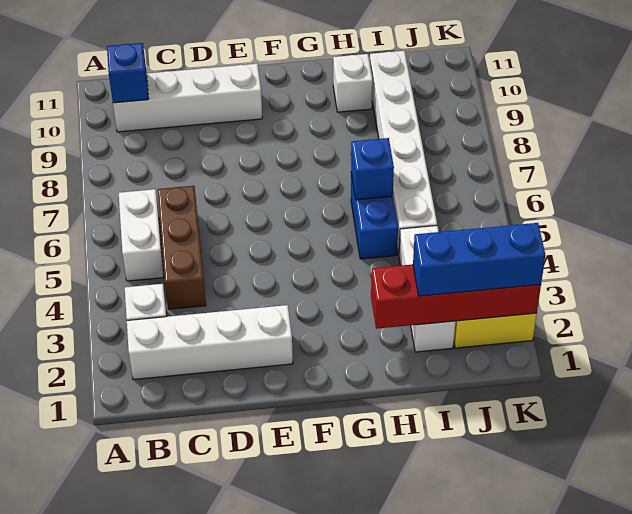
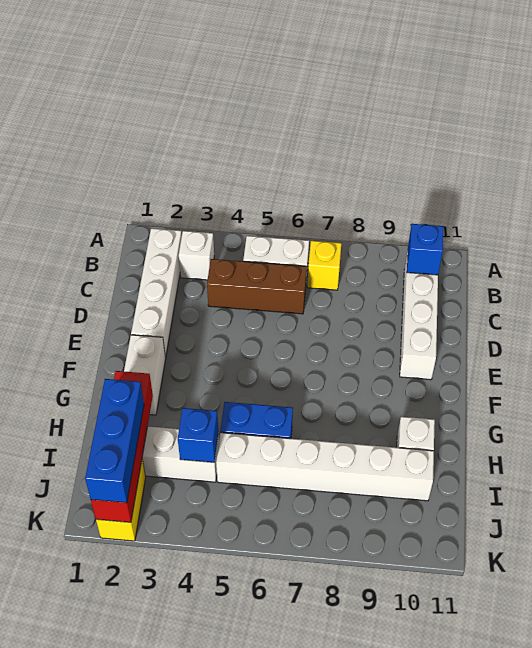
none -> yellow 1x1 brick [307,241,341,290]
none -> white 1x2 brick [124,335,166,415]
blue 1x1 brick [351,138,394,200] -> blue 1x1 brick moved to [178,408,218,462]

